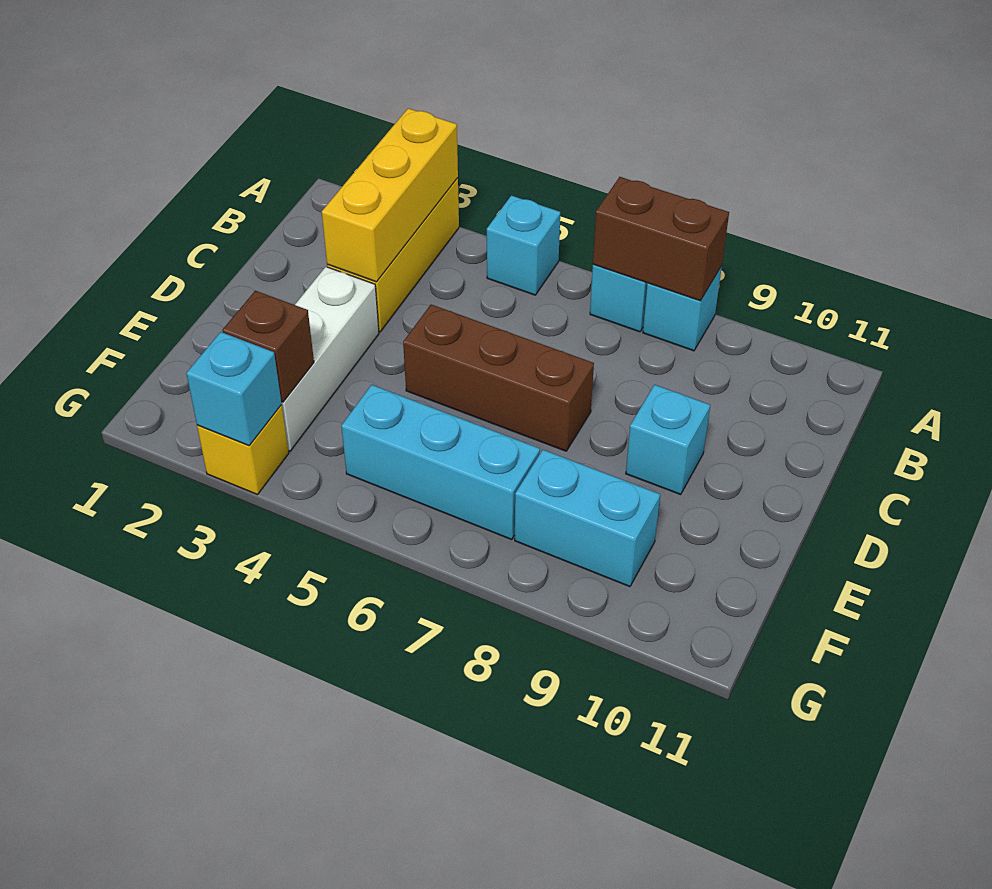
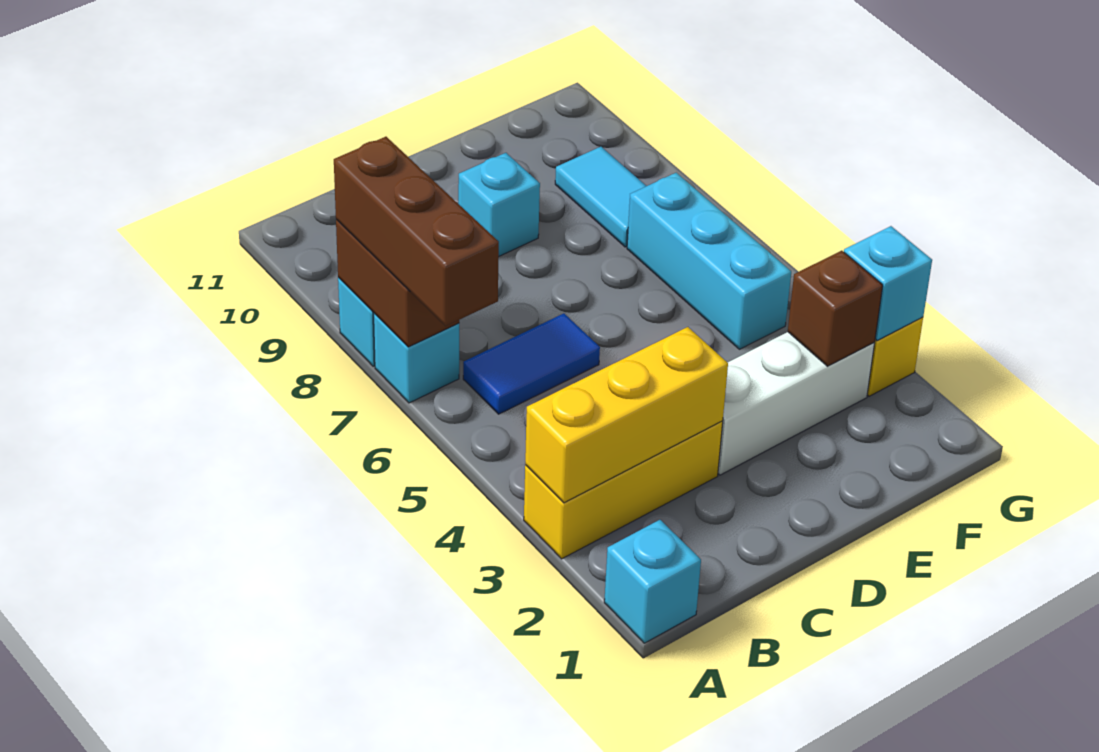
cyan 1x1 brick [487,195,560,295] -> cyan 1x1 brick moved to [604,520,701,643]
none -> blue 1x2 tile [463,313,600,414]
brown 1x3 brick [403,305,594,451] -> brown 1x3 brick moved to [334,137,499,326]
cyan 1x2 brick [515,450,660,587] -> cyan 1x2 tile [555,147,646,247]

